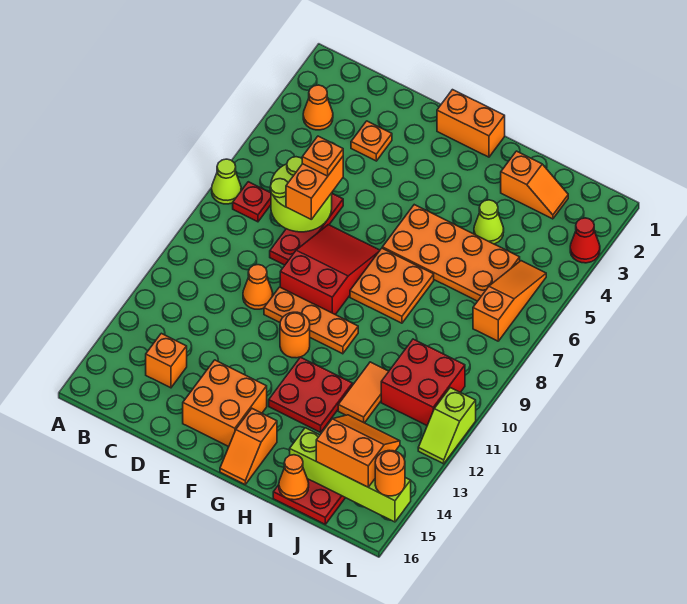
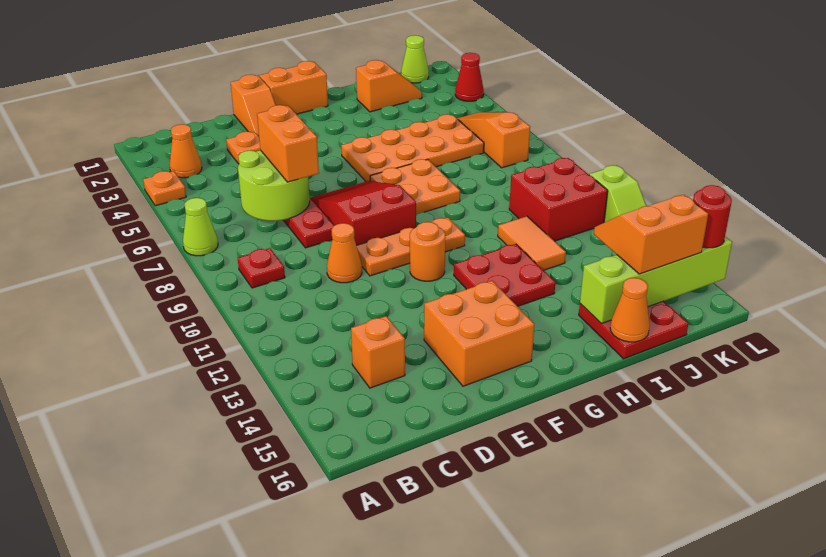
red 1x1 plate [233,182,271,222] -> red 1x1 plate moved to [238,248,285,288]
orange 1x1 plate [302,136,343,176] -> orange 1x1 plate moved to [143,171,186,206]
orange 1x2 slope [220,409,277,484] -> orange 1x2 slope moved to [231,75,276,136]
lime 1x1 cone [474,200,504,244] -> lime 1x1 cone moved to [401,35,429,83]
orange 1x1 round brick [375,450,405,496] -> red 1x1 round brick [693,185,732,248]

